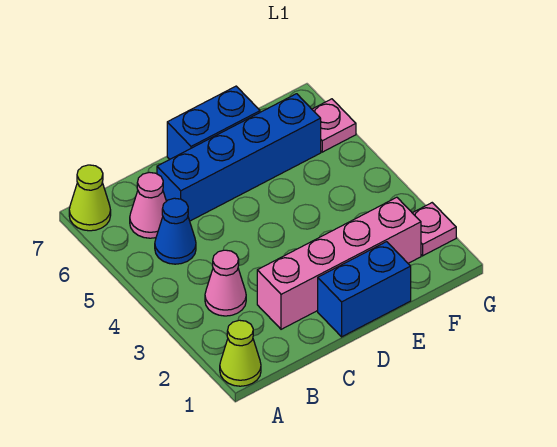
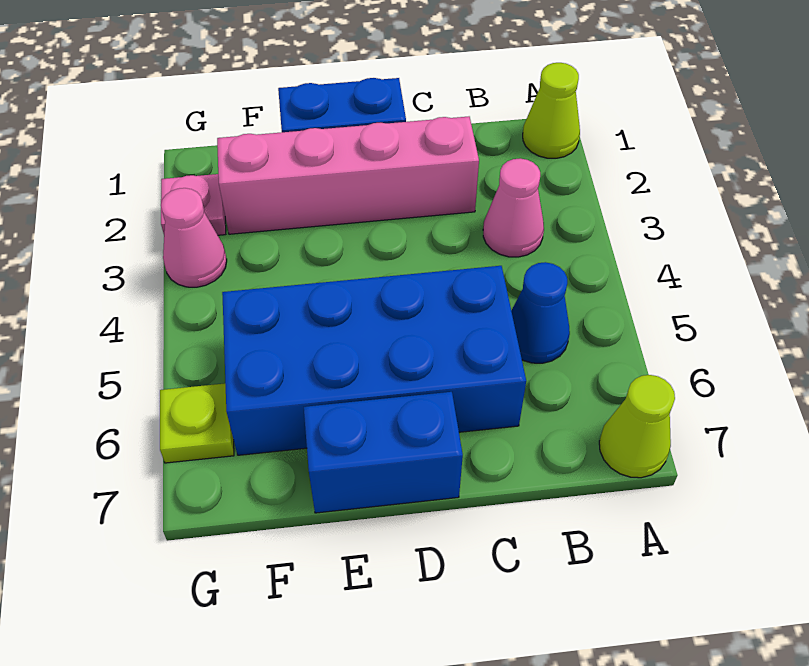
pink 1x1 cone [130,172,166,238] -> pink 1x1 cone moved to [161,188,227,287]
blue 1x4 brick [157,94,321,221] -> blue 2x4 brick [222,266,526,455]
pink 1x1 plate [312,99,356,152] -> lime 1x1 plate [160,383,234,463]

